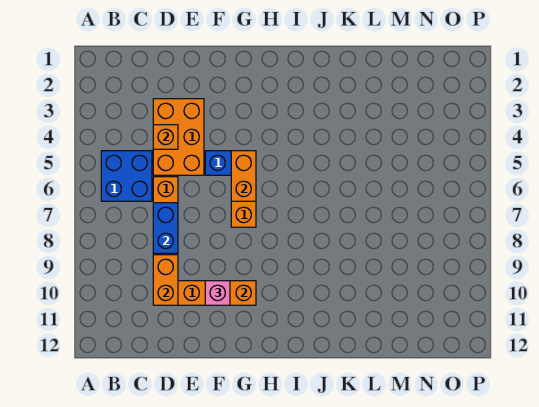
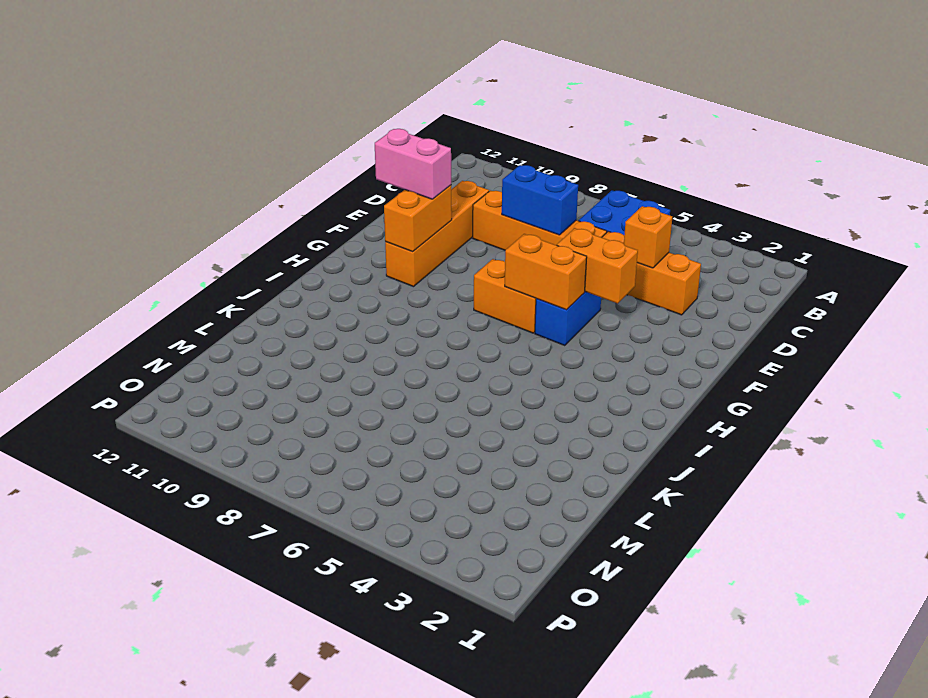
orange 2x3 brick [153,99,204,175] -> orange 1x3 brick [602,231,701,315]
orange 1x2 brick [153,255,178,305] -> orange 1x2 brick moved to [557,228,638,304]
pink 1x1 brick [205,281,230,305] -> pink 1x2 brick [375,129,451,199]

